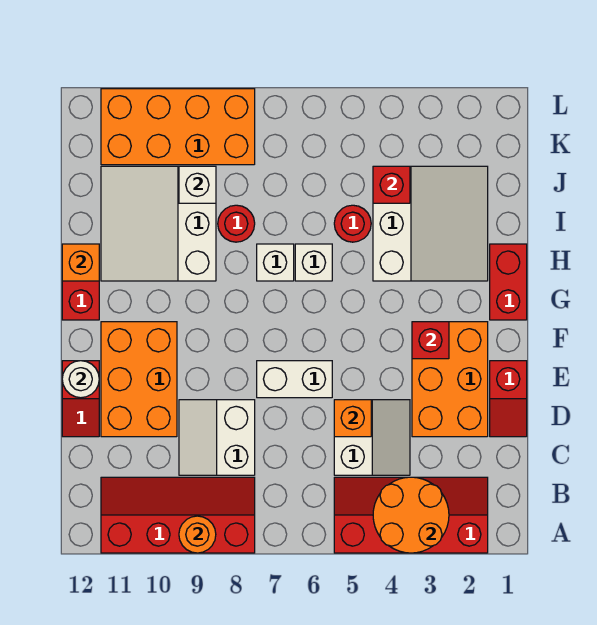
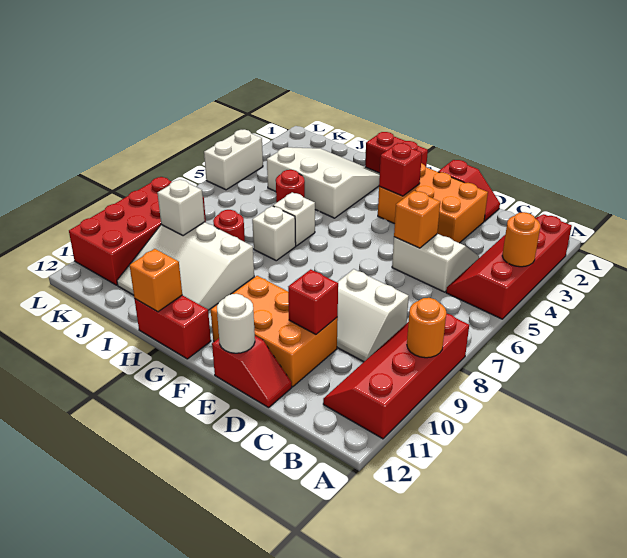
orange 2x2 round brick [373,477,449,553] -> orange 1x1 round brick [502,212,540,267]
white 1x2 brick [257,361,332,398] -> white 1x2 brick moved to [204,129,263,190]
red 1x1 brick [373,166,410,203] -> red 1x1 brick moved to [288,269,338,334]
orange 2x4 brick [101,89,255,165] -> red 2x4 brick [69,177,206,285]

